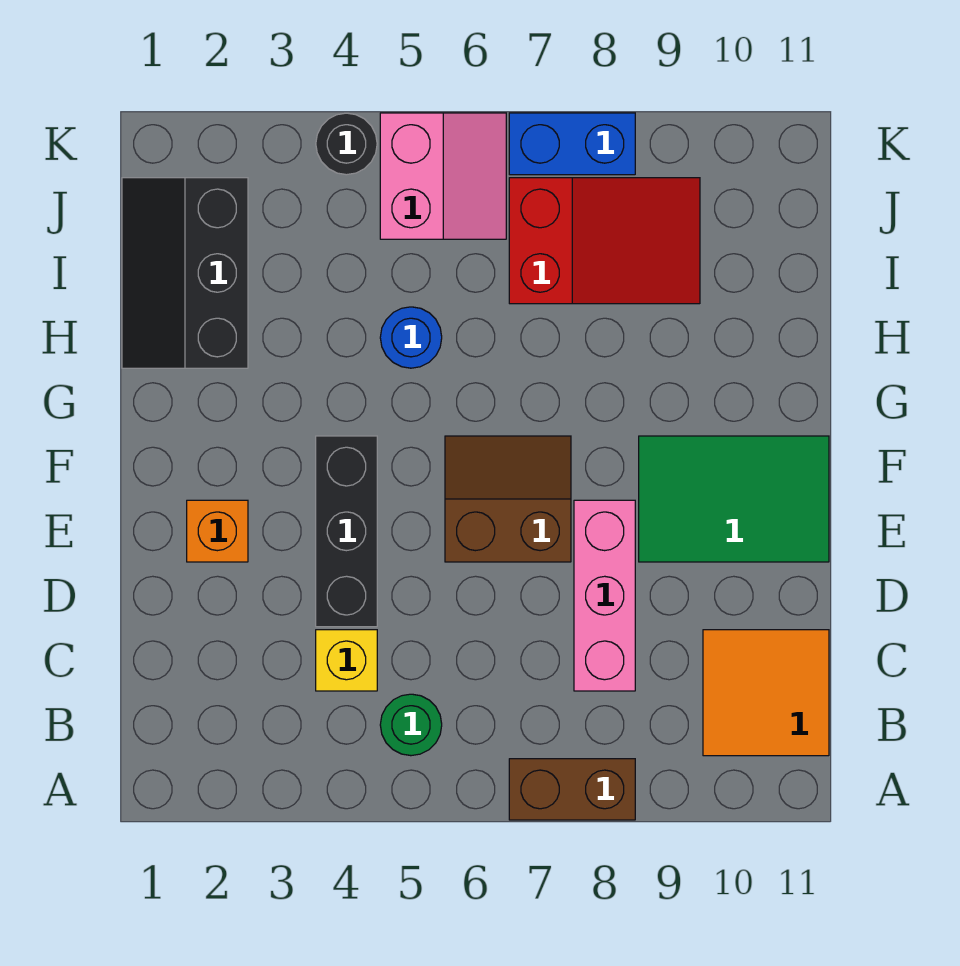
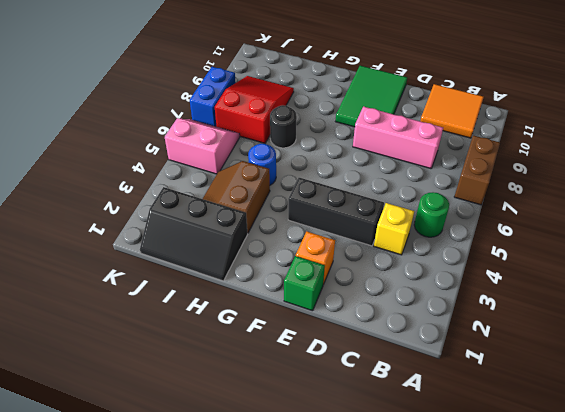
none -> green 1x1 brick [284,256,325,311]
brown 2x2 slope [445,436,571,562] -> brown 2x2 slope moved to [203,161,270,233]
black 1x1 round brick [316,113,377,175] -> black 1x1 round brick moved to [270,105,297,148]

